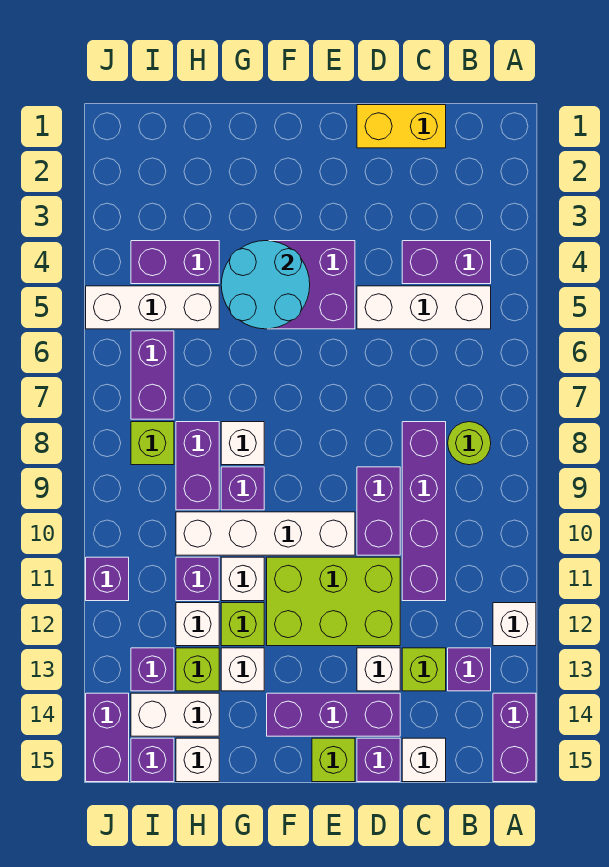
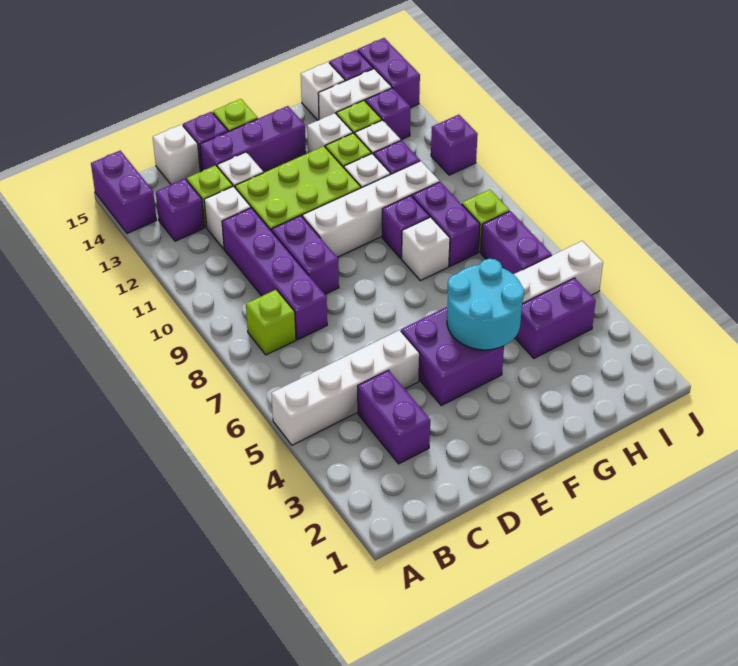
white 1x1 brick [493,603,536,646] -> white 1x1 brick moved to [204,186,251,249]
purple 1x2 brick [402,241,491,284] -> purple 1x2 brick turned to [358,370,430,464]
white 1x3 brick [357,286,491,329] -> white 1x4 brick [271,330,420,445]
lime 1x1 round brick [448,422,491,465] -> lime 1x1 brick [246,290,296,355]
yellow 1x2 brick [357,105,446,148] -> none

